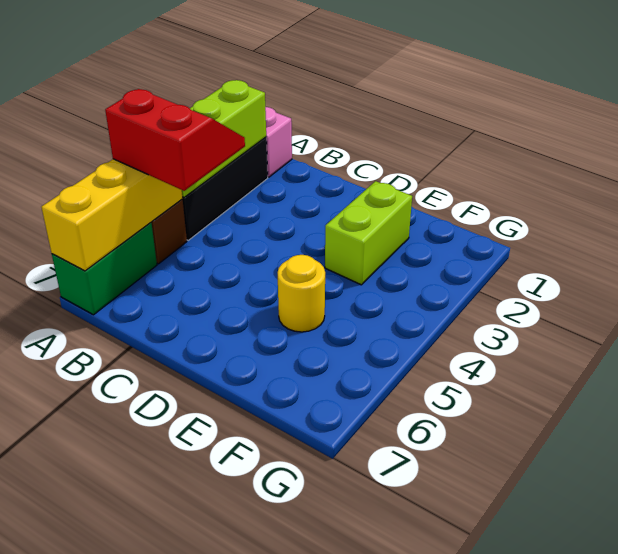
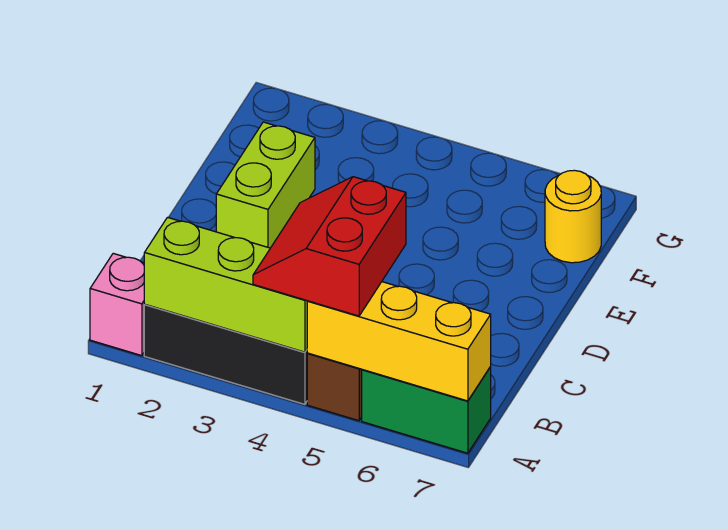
lime 1x2 brick [325,181,412,285] -> lime 1x2 brick turned to [216,122,315,248]
yellow 1x1 round brick [277,255,325,332] -> yellow 1x1 round brick moved to [545,170,601,263]

